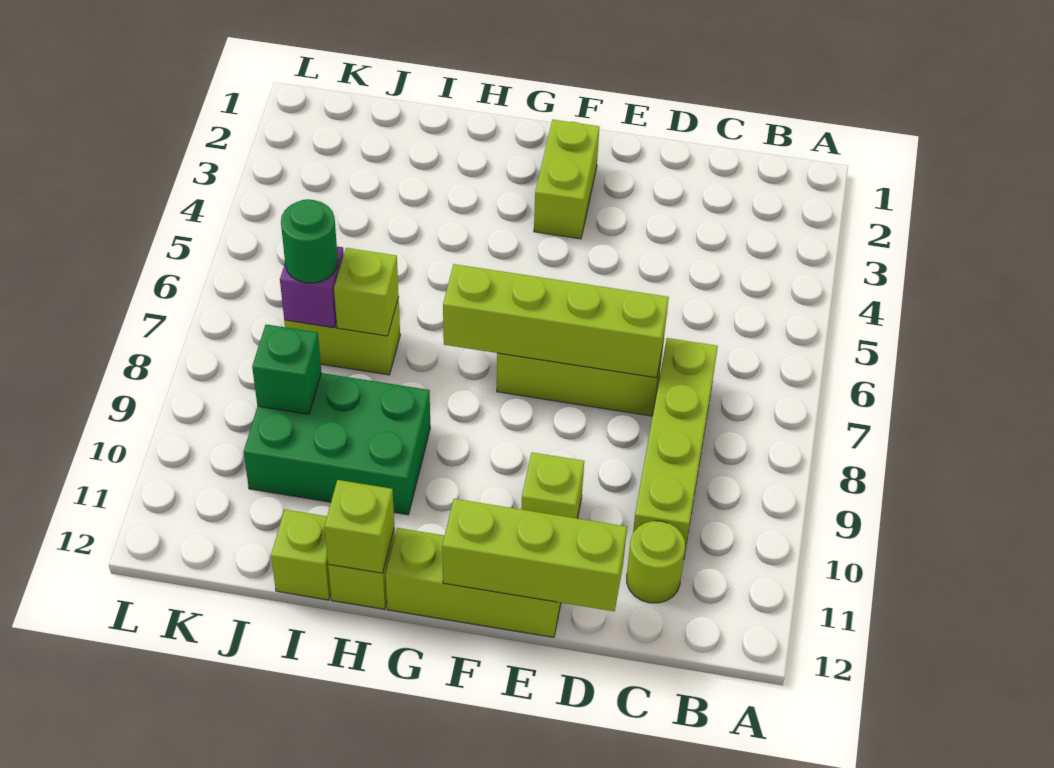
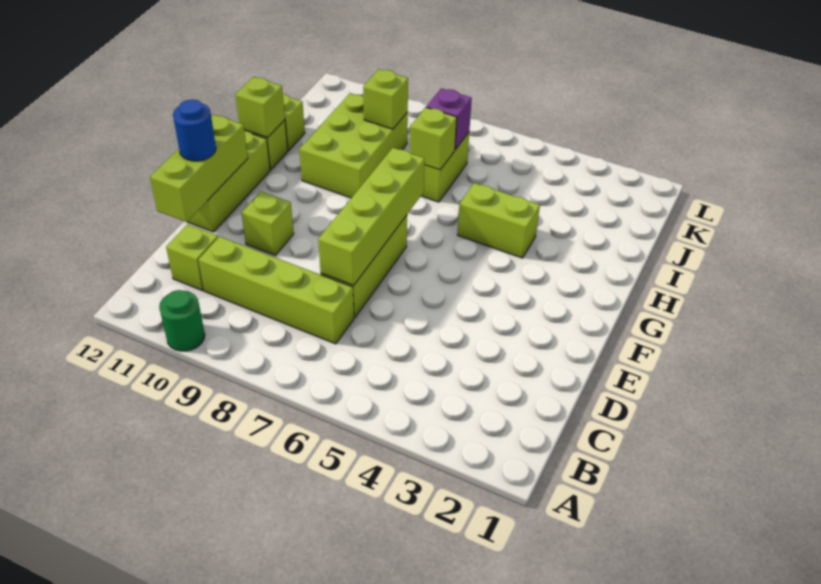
lime 1x1 round brick [627,521,685,603] -> lime 1x1 brick [166,224,218,291]
none -> blue 1x1 round brick [173,99,216,161]
lime 1x2 brick [534,120,599,239] -> lime 1x2 brick moved to [457,183,540,258]
green 2x3 brick [244,373,430,515] -> lime 2x3 brick [299,94,408,198]
green 1x1 round brick [281,199,338,283] -> green 1x1 round brick moved to [159,290,205,351]
green 1x1 brick [252,324,321,414] -> lime 1x1 brick [363,69,408,129]

